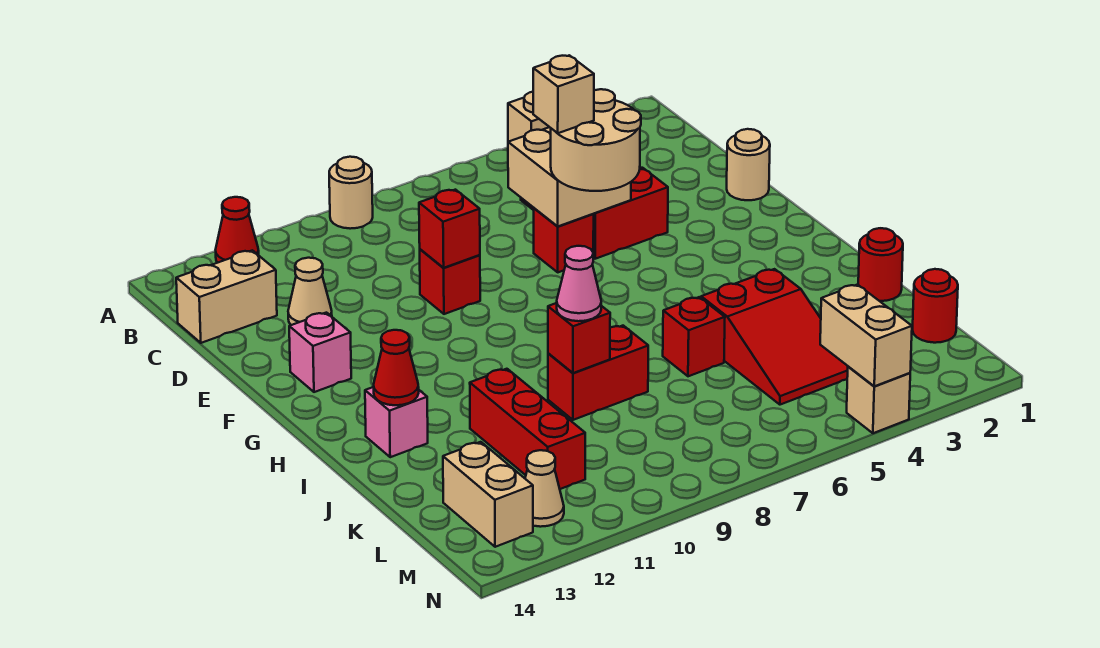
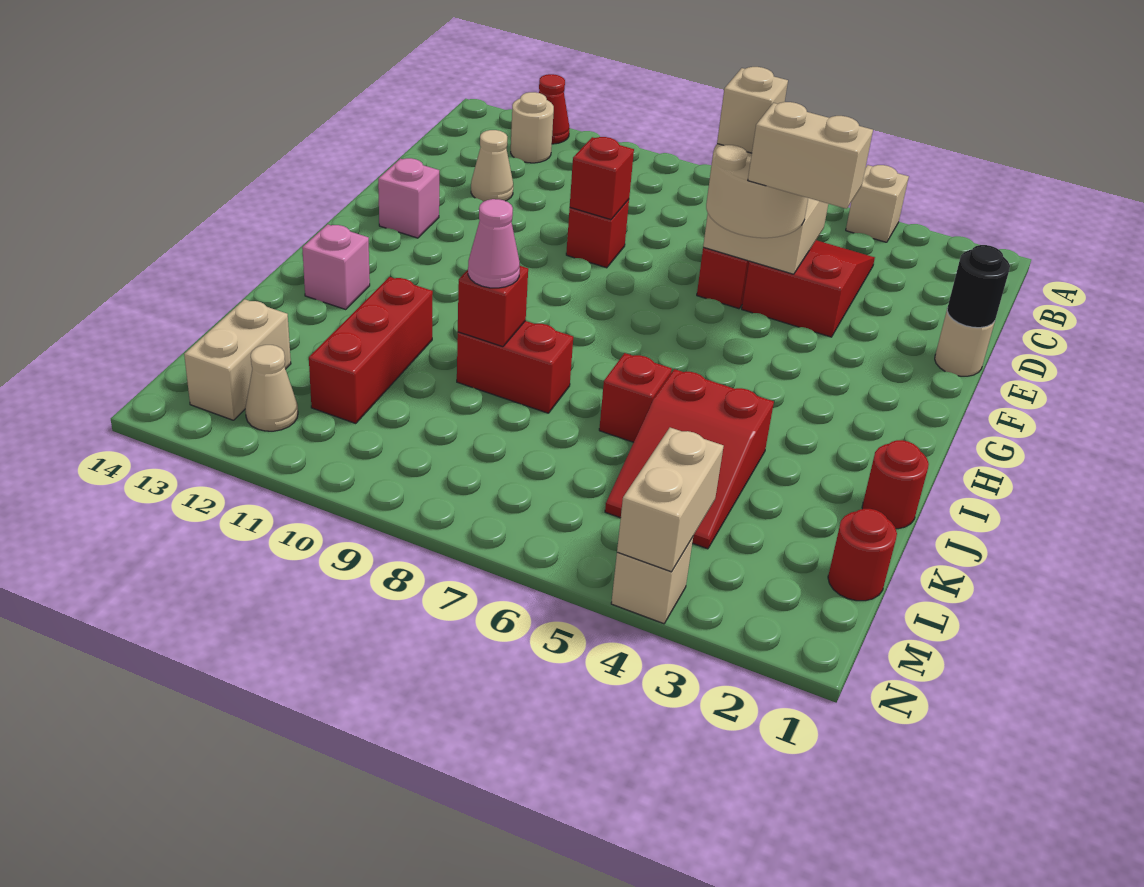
tan 1x1 round brick [329,157,373,229] -> tan 1x1 round brick moved to [511,92,554,163]
tan 1x2 brick [176,250,277,343] -> tan 1x2 brick moved to [748,102,873,209]
none -> black 1x1 round brick [947,245,1010,328]
red 1x1 cone [374,330,419,405] -> none

